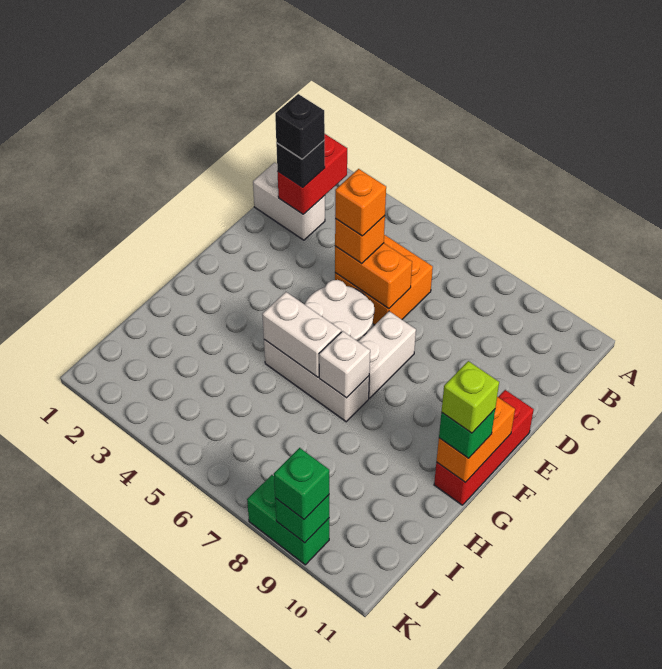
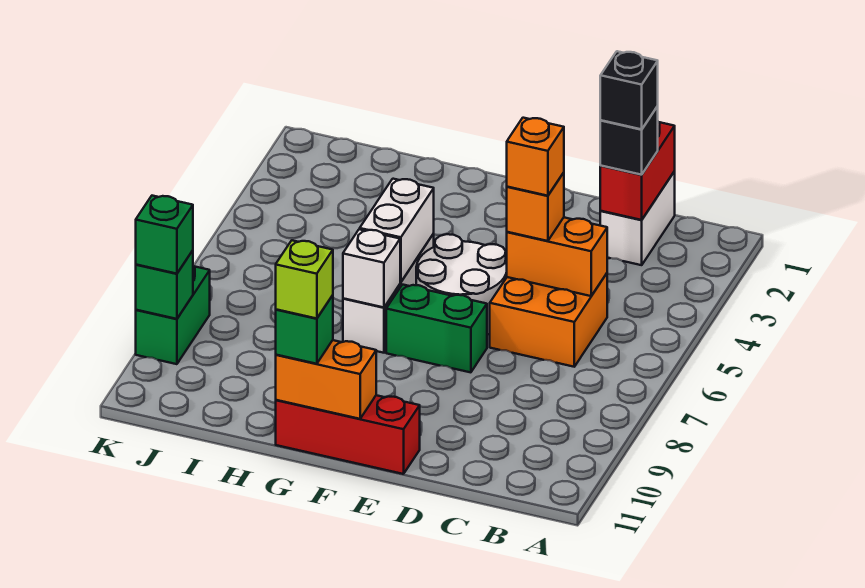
red 1x2 brick [277,134,347,214] -> red 1x2 brick turned to [600,122,675,220]
orange 1x2 brick [335,243,412,309] -> orange 1x2 brick turned to [507,218,607,296]
white 1x2 brick [358,311,416,398] -> green 1x2 brick [386,285,487,372]

